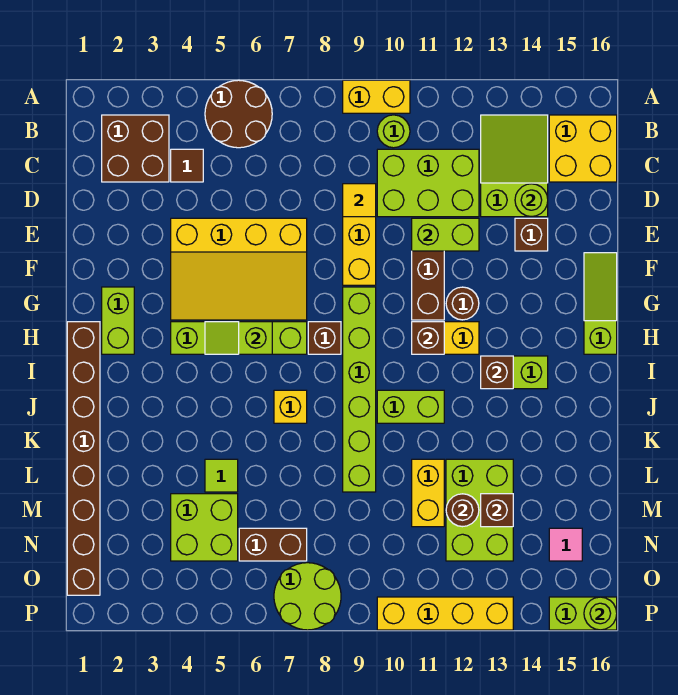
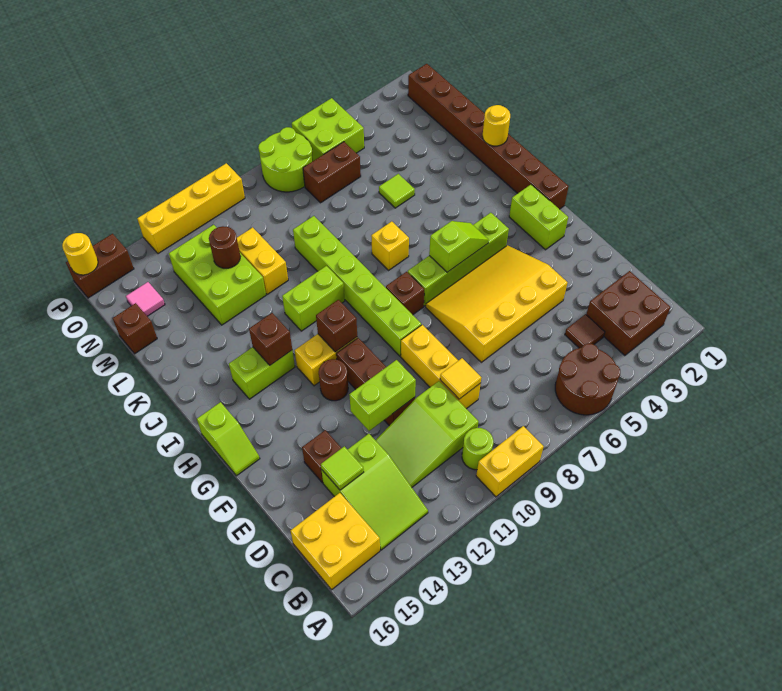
lime 2x3 brick [377,149,479,217] -> lime 2x3 slope [375,381,478,487]
lime 1x1 round brick [515,184,548,217] -> lime 1x1 tile [321,446,364,490]
lime 1x3 slope [584,253,617,354] -> lime 1x2 slope [197,402,260,476]
none -> yellow 1x1 round brick [482,105,510,146]
lime 2x2 brick [171,494,238,561] -> lime 2x2 brick moved to [292,98,364,161]
brown 1x1 brick [481,494,513,527] -> brown 1x1 brick moved to [113,303,157,354]
lime 1x2 brick [549,597,617,630] -> brown 1x2 brick [66,234,134,298]
lime 1x1 round brick [584,597,617,630] -> yellow 1x1 round brick [62,233,98,275]

